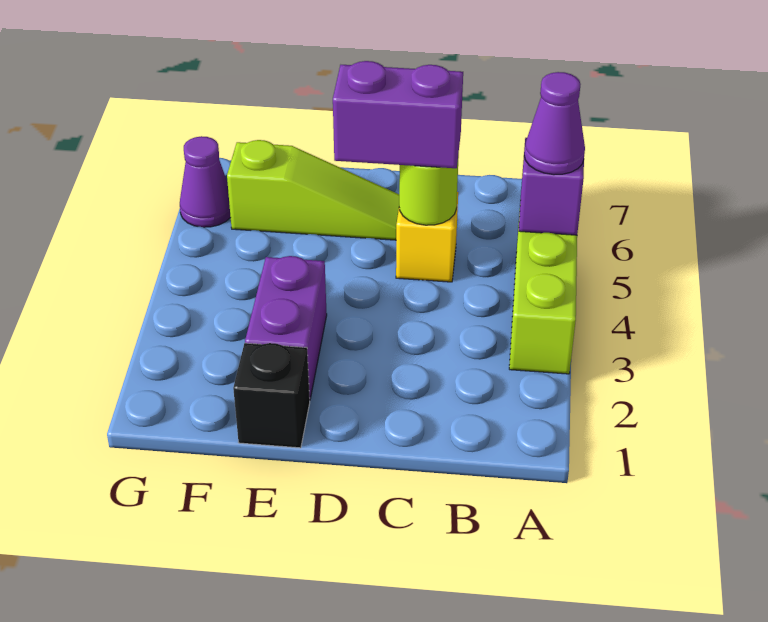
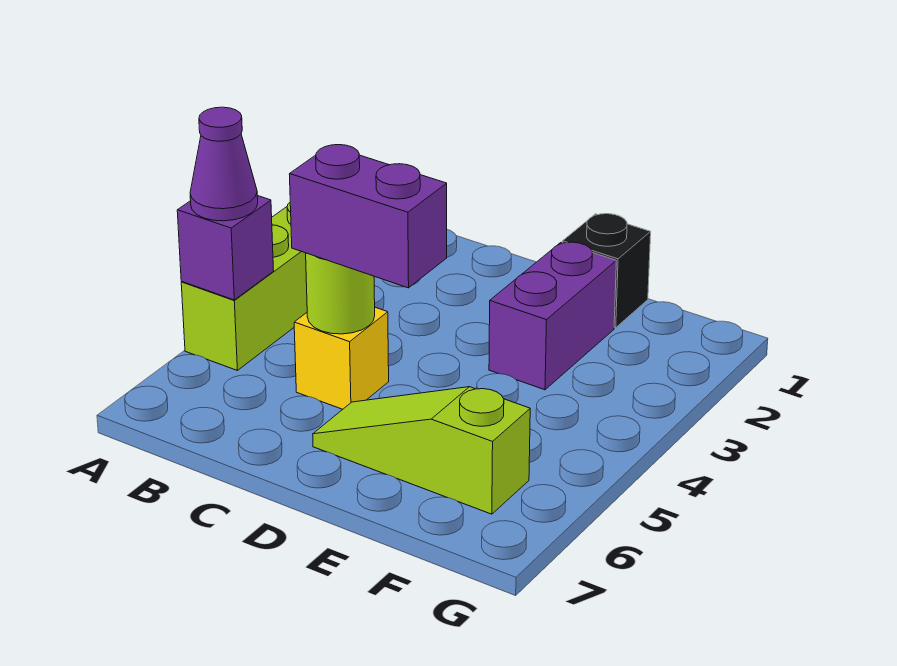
purple 1x1 cone [180,136,231,227] -> none

